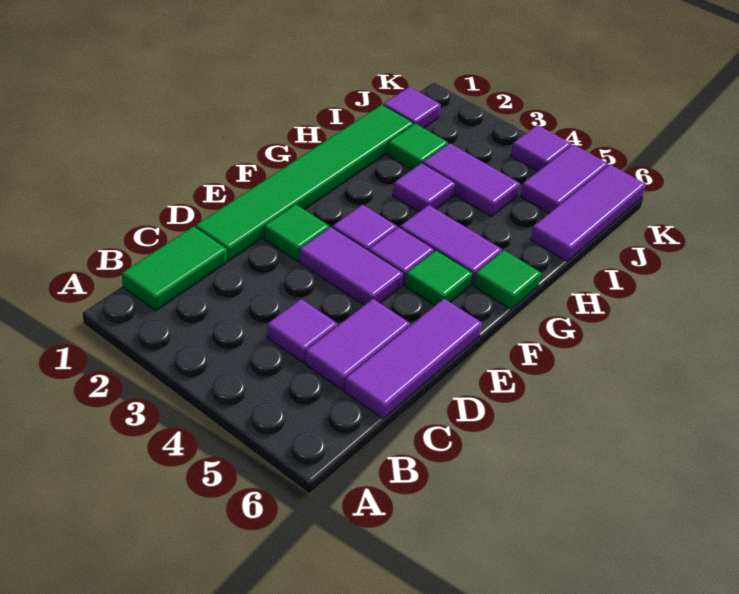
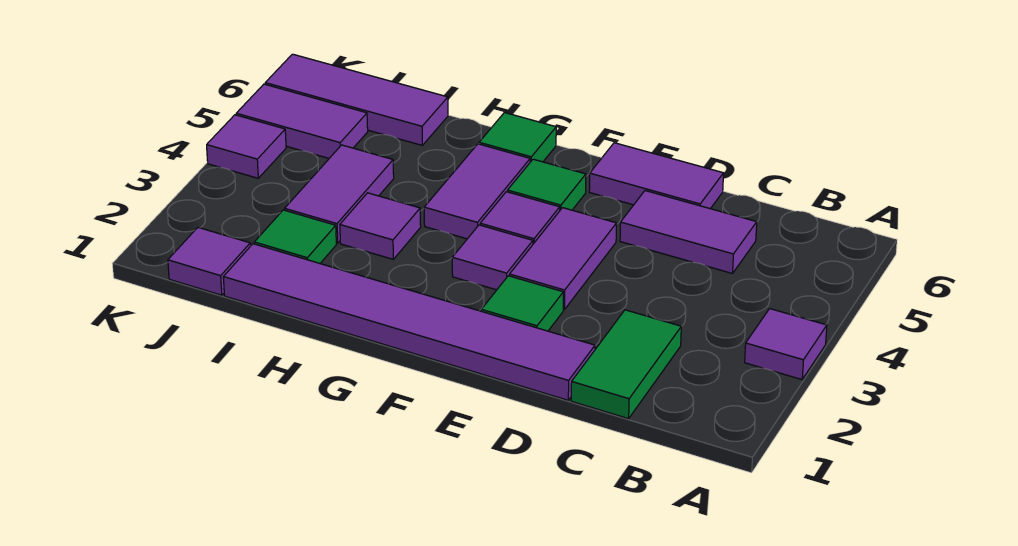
green 1x2 tile [122,227,227,311] -> green 1x2 tile turned to [571,310,681,419]
purple 1x1 tile [267,299,337,363] -> purple 1x1 tile moved to [745,309,827,380]
purple 1x3 tile [344,299,482,419] -> purple 1x2 tile [589,143,724,209]
green 1x6 tile [195,105,414,261] -> purple 1x6 tile [223,244,595,400]

